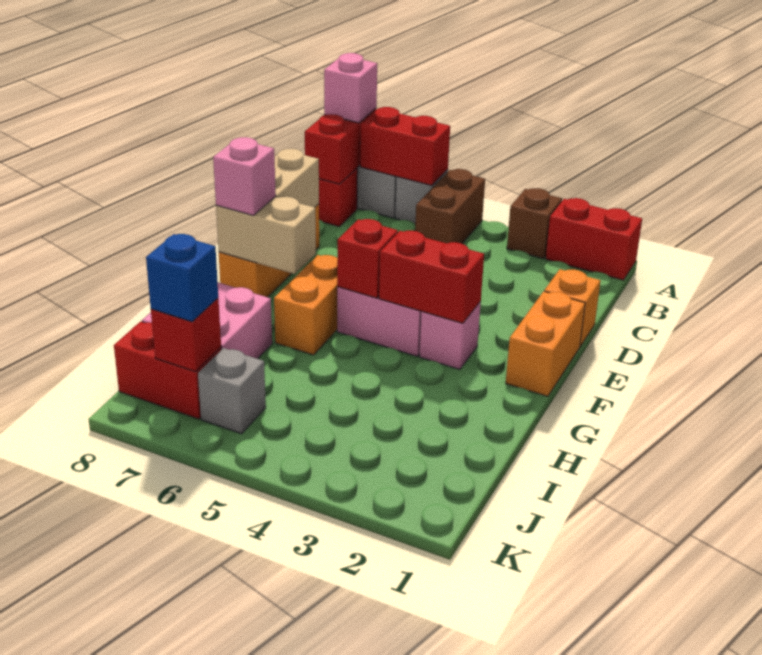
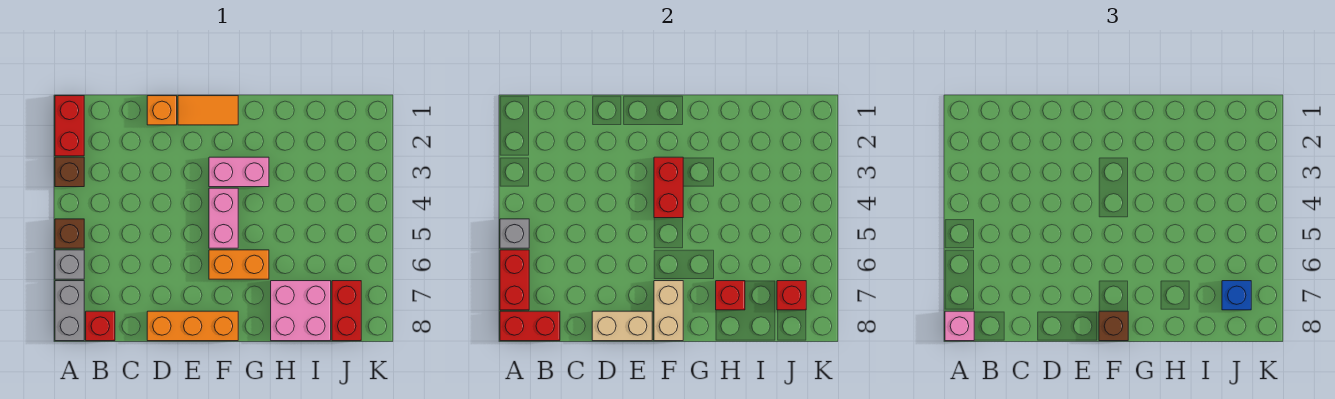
brown 1x2 brick [415,169,485,244] -> brown 1x1 brick [55,219,84,248]
orange 1x2 brick [506,291,585,396] -> orange 1x2 tile [178,96,238,125]
pink 1x1 brick [419,302,481,369] -> pink 1x2 brick [209,157,269,187]
red 1x1 brick [337,219,398,298] -> red 1x1 brick moved to [716,281,745,310]
pink 1x1 brick [213,137,276,216] -> brown 1x1 brick [1099,311,1128,341]
grey 1x1 brick [198,348,266,434] -> grey 1x1 brick moved to [500,219,529,248]

